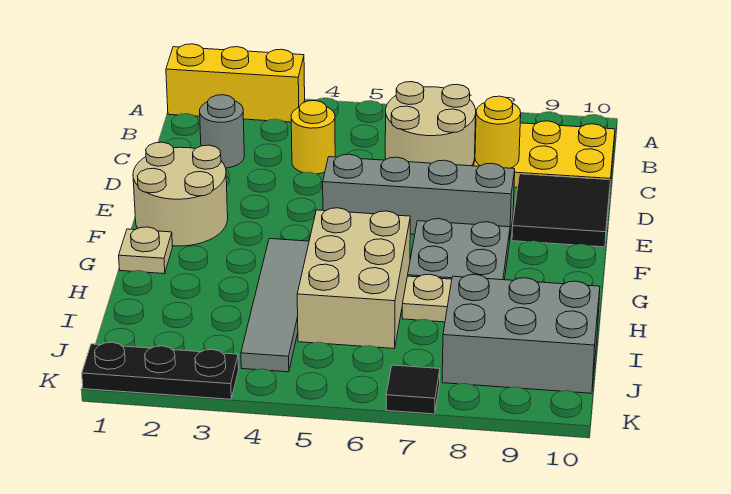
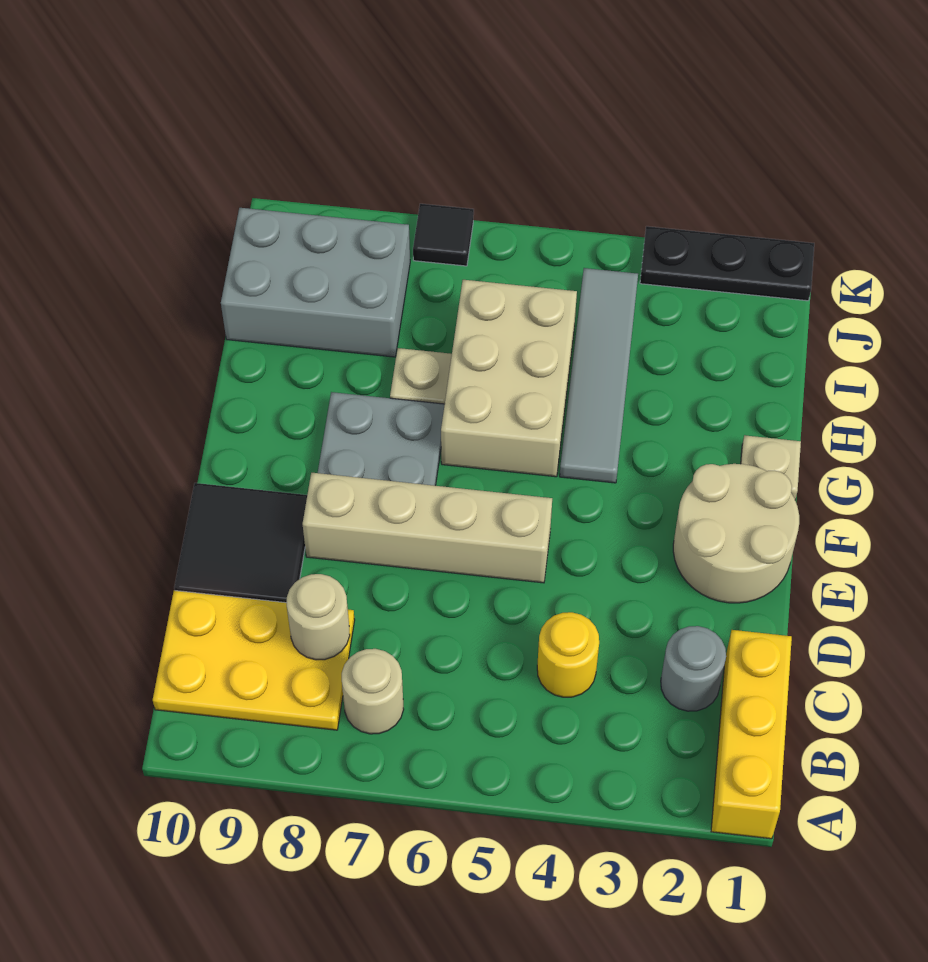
yellow 1x3 brick [166,44,305,122] -> yellow 1x3 brick turned to [711,630,792,839]
tan 2x2 round brick [385,82,476,166] -> tan 1x1 round brick [342,649,404,734]
yellow 1x1 round brick [475,96,521,168] -> tan 1x1 round brick [287,574,350,660]
grey 1x4 brick [323,154,515,235] -> tan 1x4 brick [303,473,552,583]

